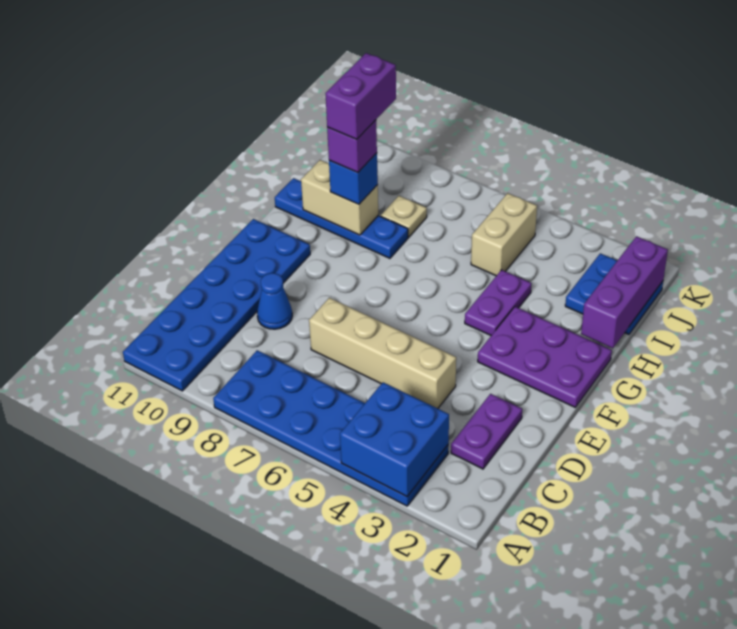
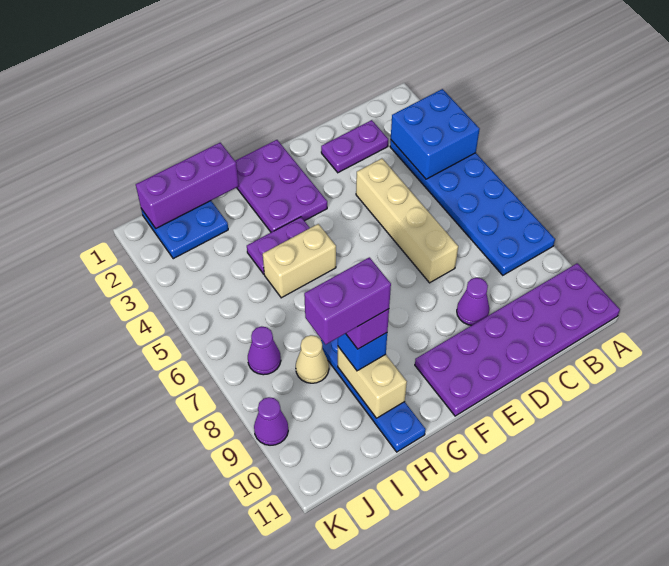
blue 2x6 plate [123,219,310,391] -> purple 2x6 plate [415,263,620,416]
blue 1x1 cone [257,273,292,329] -> purple 1x1 cone [457,278,489,325]
tan 1x2 brick [471,193,537,276] -> tan 1x2 brick moved to [263,224,336,298]
tan 1x1 plate [381,196,427,237] -> tan 1x1 cone [296,335,329,383]
none -> purple 1x1 cone [248,326,281,375]
none -> purple 1x1 cone [254,397,288,445]

